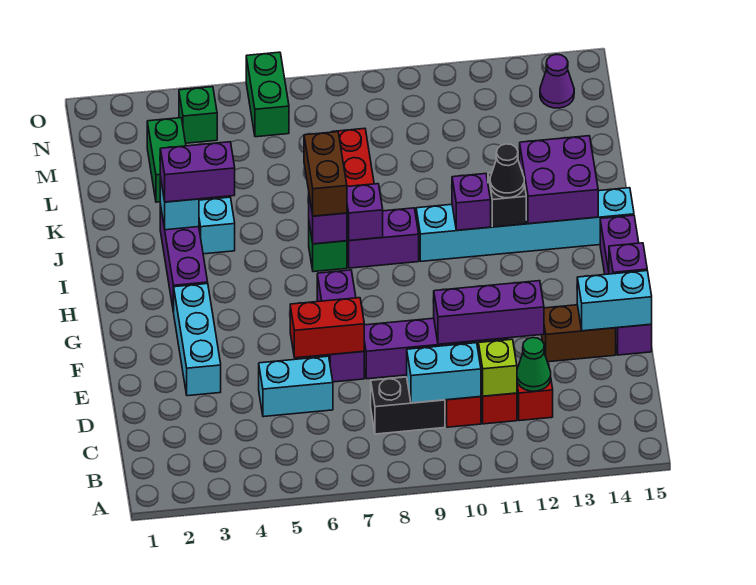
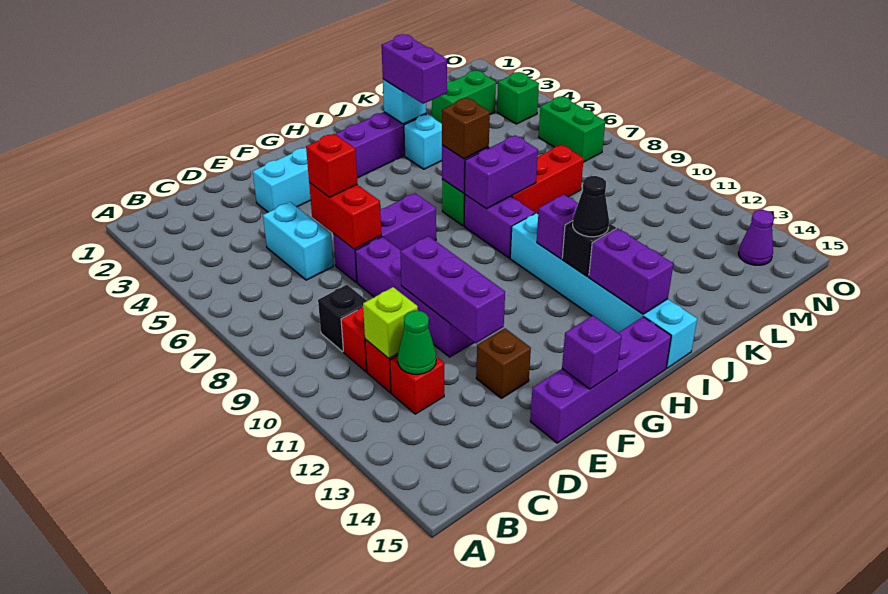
black 1x2 brick [371,377,445,434] -> black 1x1 brick [318,285,367,352]
cyan 1x2 brick [407,343,481,403] -> none
none -> red 1x1 brick [306,134,357,197]
brown 1x2 brick [542,305,616,362] -> brown 1x1 brick [476,328,531,398]
cyan 1x2 brick [577,271,652,331] -> none
brown 1x2 brick [304,132,347,216] -> brown 1x1 brick [442,98,490,159]
purple 1x1 brick [347,184,383,241] -> purple 1x2 brick [465,135,538,209]
purple 2x2 brick [519,136,598,224] -> purple 1x2 brick [589,228,673,314]
green 1x2 brick [246,52,289,137] -> green 1x2 brick turned to [539,96,605,162]

